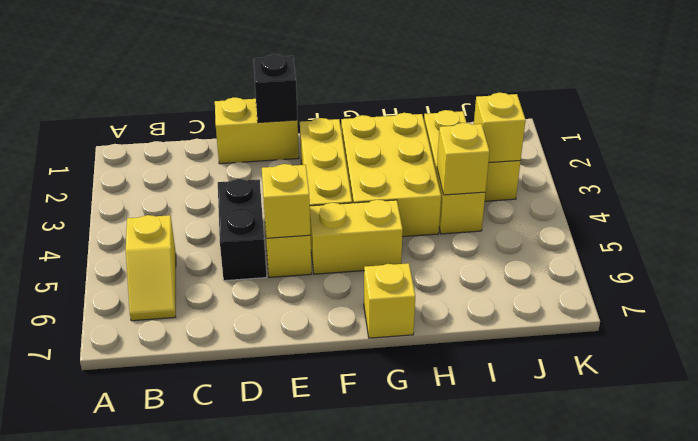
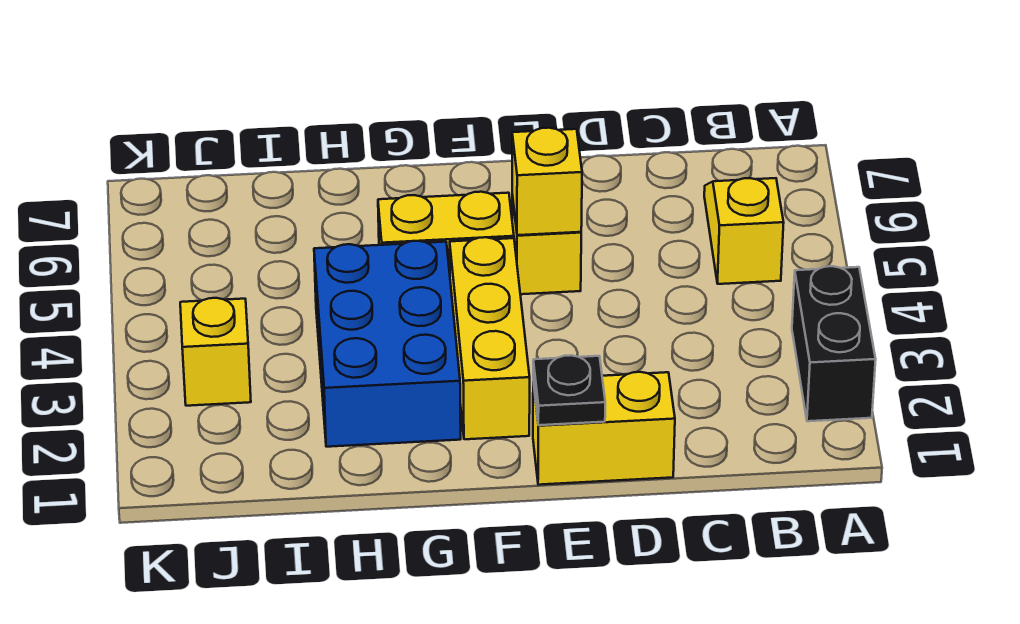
black 1x2 brick [218,179,267,281] -> black 1x2 brick moved to [792,266,876,421]
black 1x1 brick [253,54,298,123] -> black 1x1 plate [533,355,605,425]
yellow 2x3 brick [341,113,441,237] -> blue 2x3 brick [314,241,461,447]
yellow 1x1 brick [364,263,415,338] -> none
yellow 1x3 brick [424,110,485,234] -> none
yellow 1x1 brick [437,123,490,195] -> none
yellow 1x1 brick [474,93,526,162] -> none

